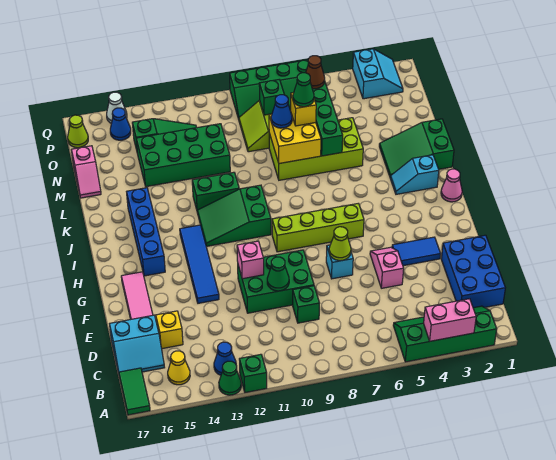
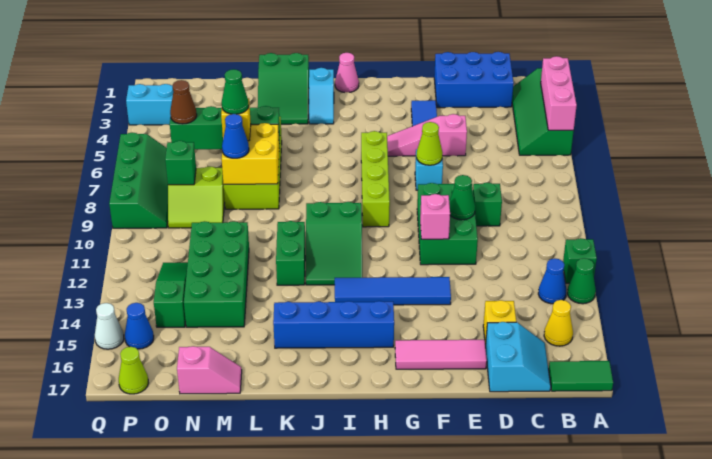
pink 1x2 brick [424,299,476,341] -> pink 1x3 brick [541,56,577,130]
pink 1x2 slope [370,247,404,288] -> pink 1x3 slope [387,114,467,156]

